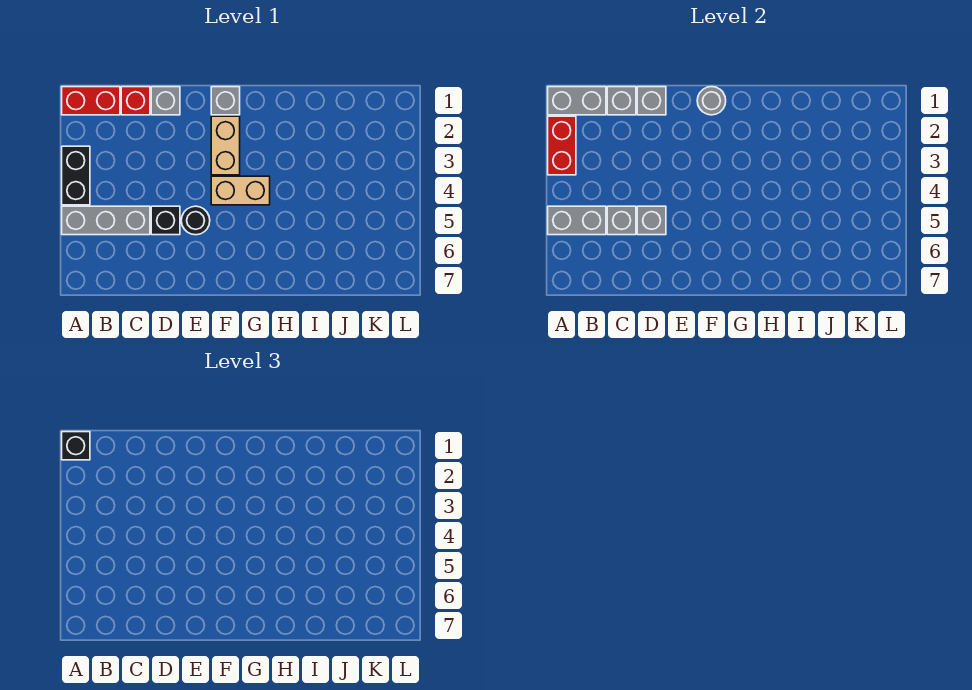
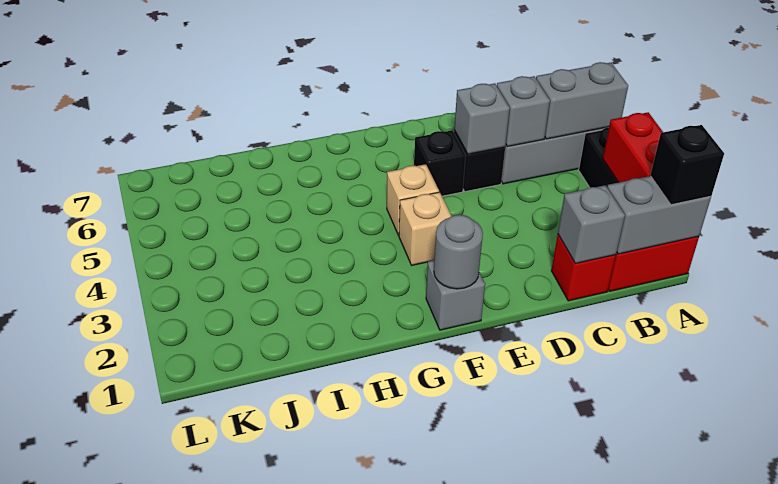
grey 1x1 brick [151,87,180,115] -> none
grey 1x1 brick [637,87,666,115] -> none
black 1x1 round brick [181,206,210,235] -> black 1x1 brick [414,130,466,196]
tan 1x2 brick [211,116,240,175] -> tan 1x1 brick [399,192,451,265]
tan 1x2 brick [211,176,270,205] -> tan 1x1 brick [387,164,439,236]

